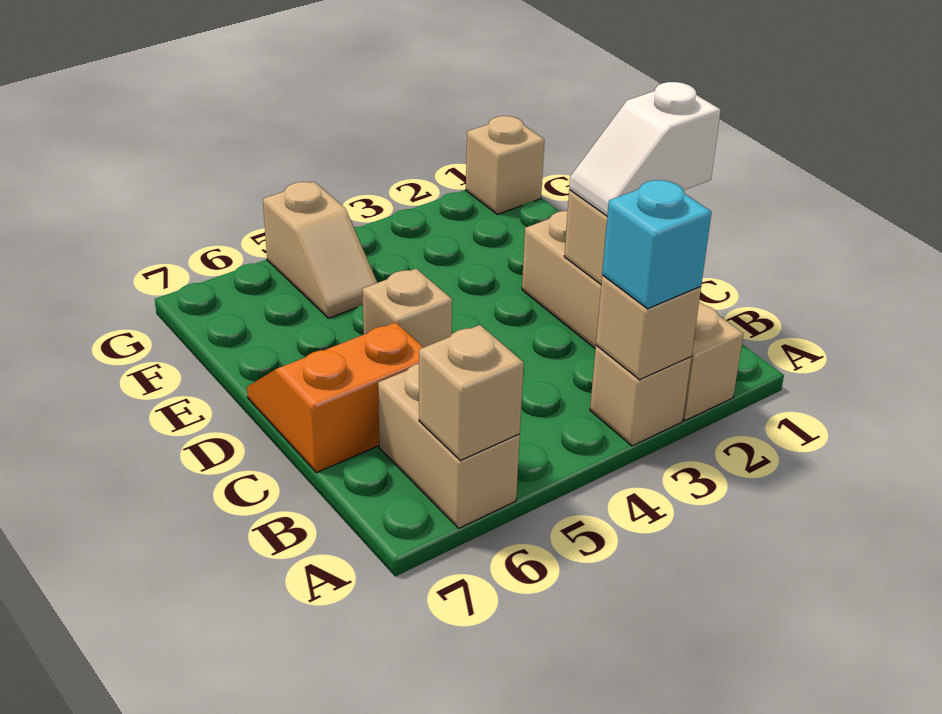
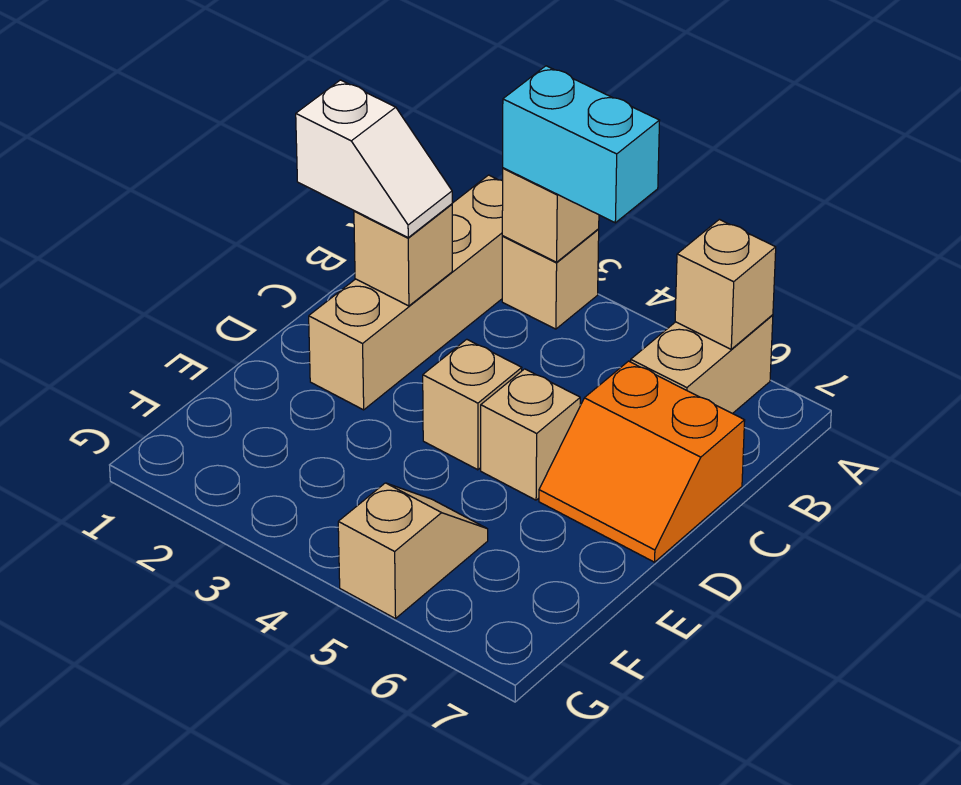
cyan 1x1 brick [602,180,711,309] -> cyan 1x2 brick [503,66,660,223]
tan 1x1 brick [466,116,545,214] -> tan 1x1 brick moved to [423,339,522,470]

